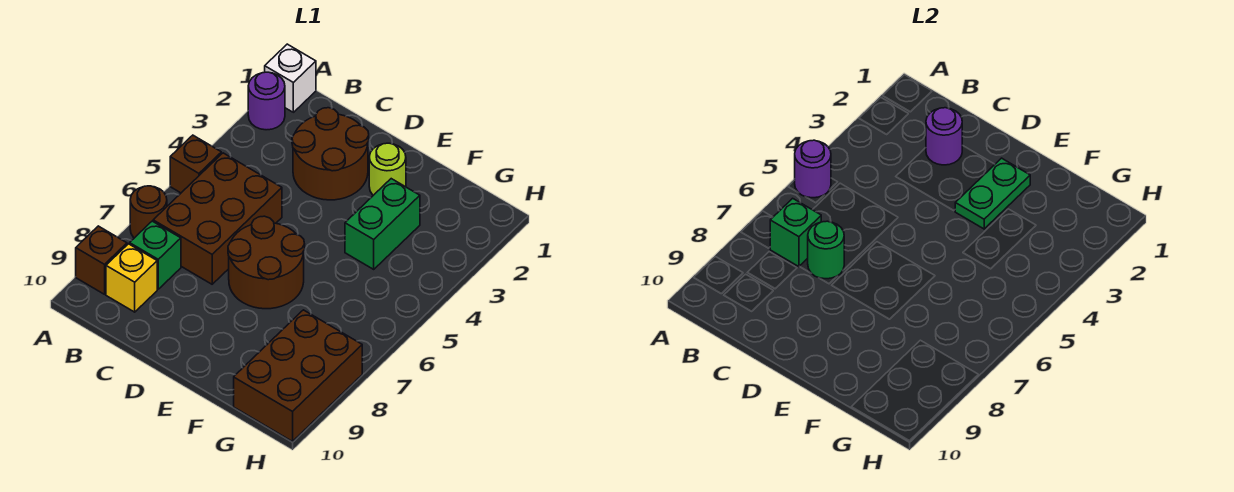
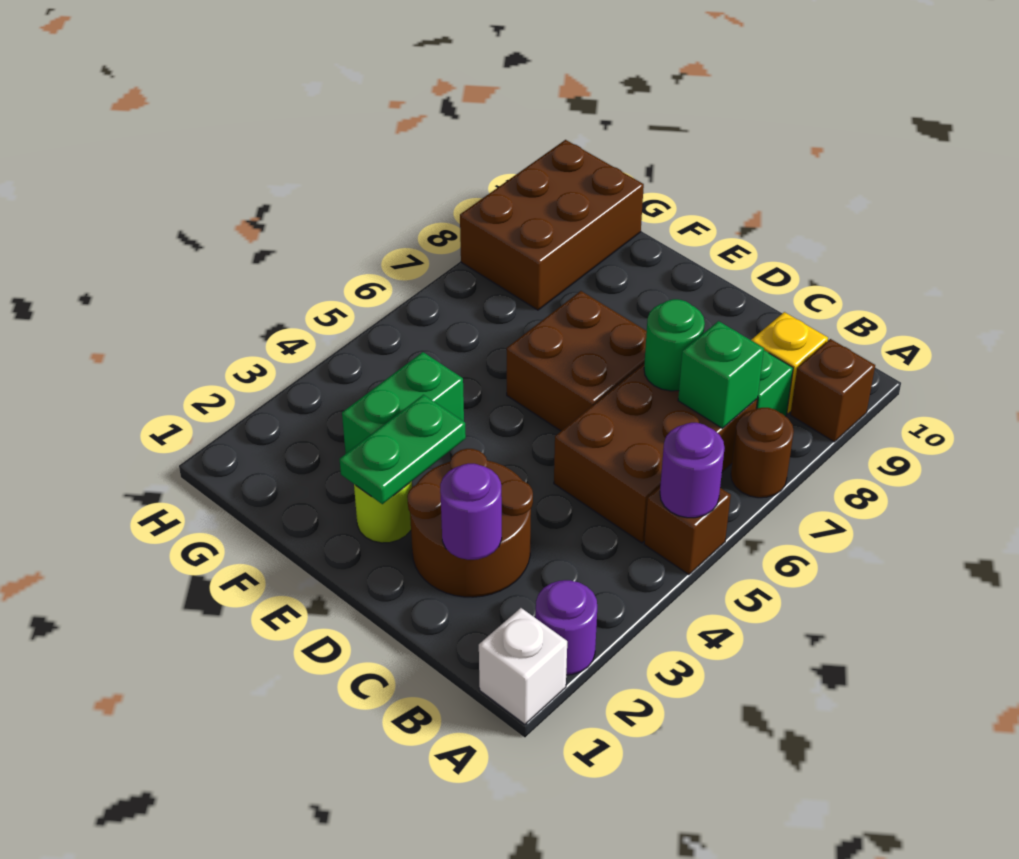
brown 2x2 round brick [228,216,305,309] -> brown 2x2 brick [507,291,647,431]

